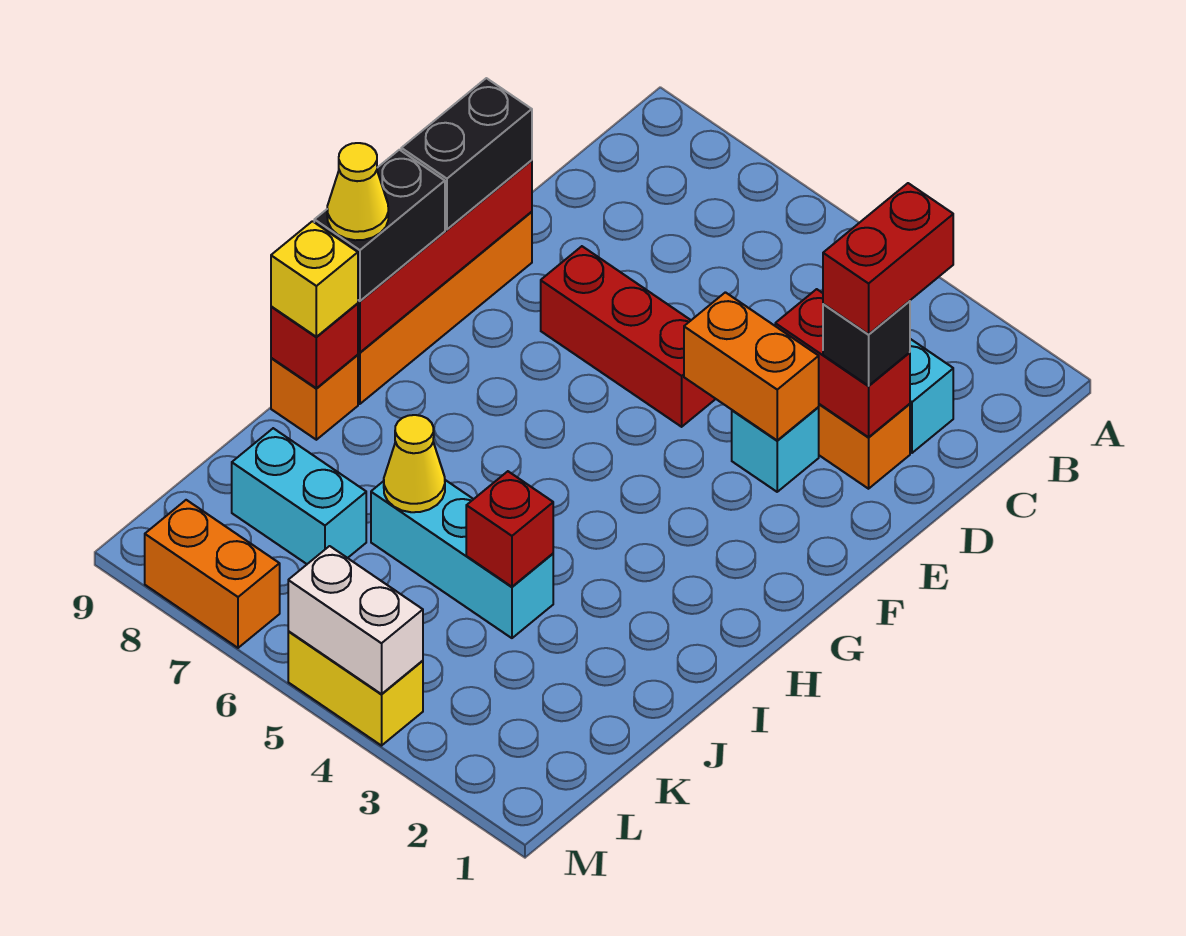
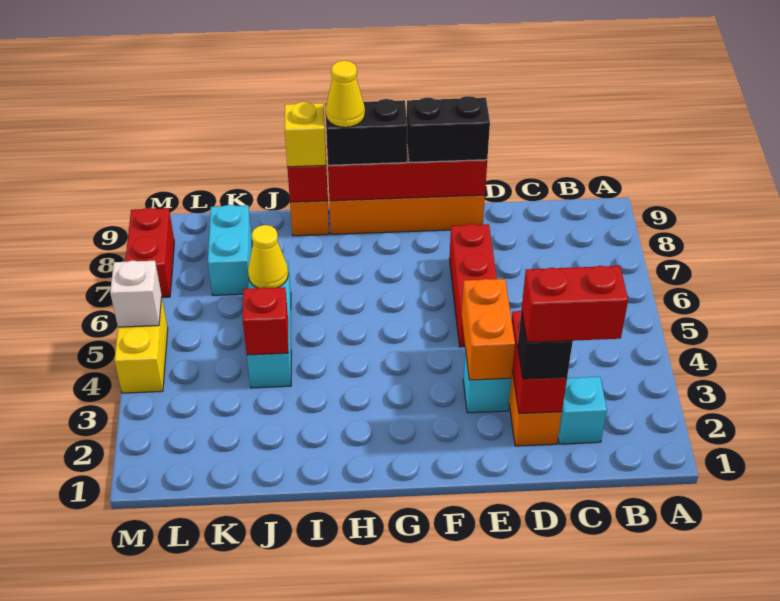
white 1x2 brick [288,546,423,694] -> white 1x1 brick [110,260,162,327]
orange 1x2 brick [145,500,280,648] -> red 1x2 brick [125,208,174,297]

